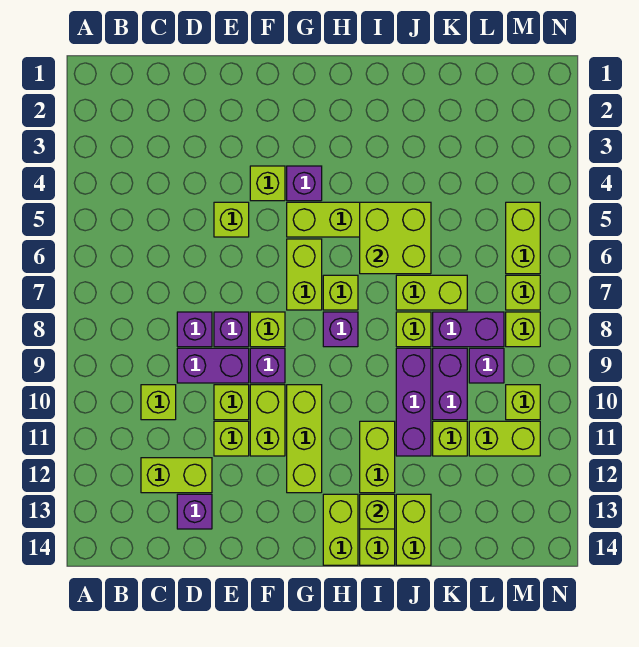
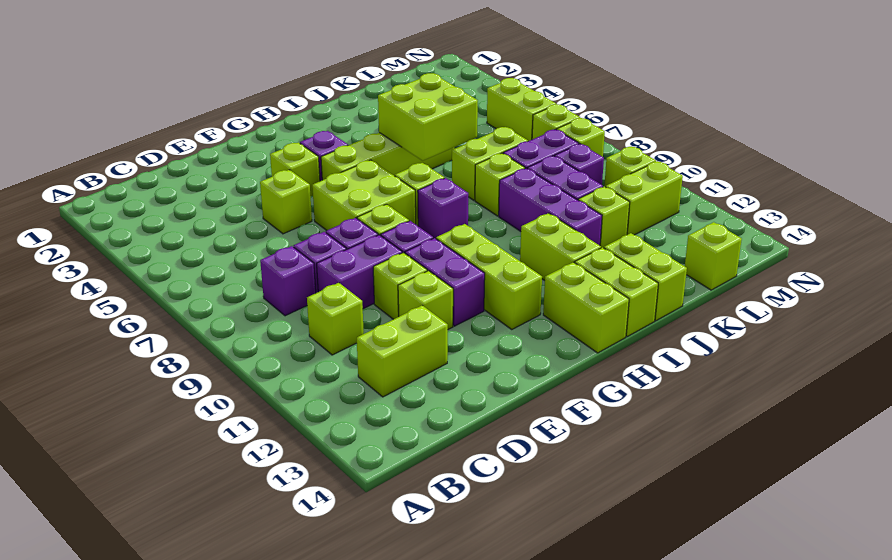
purple 1x1 brick [177,494,212,529] -> purple 1x1 brick moved to [260,246,316,316]
lime 1x2 brick [250,385,285,456] -> purple 1x2 brick [405,238,485,326]
lime 1x2 brick [287,239,322,310] -> lime 2x2 brick [312,160,416,230]
lime 1x1 brick [360,494,395,529] -> lime 1x1 brick moved to [685,222,742,290]

